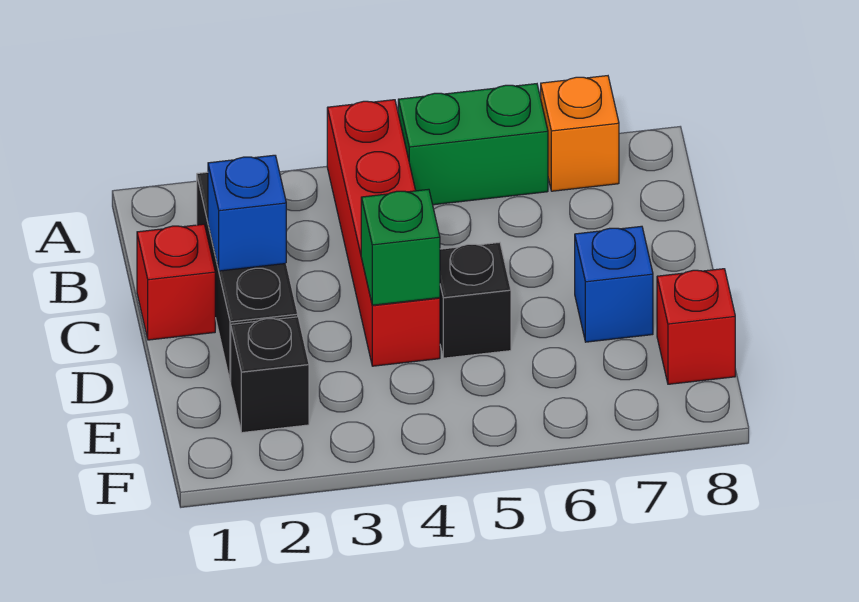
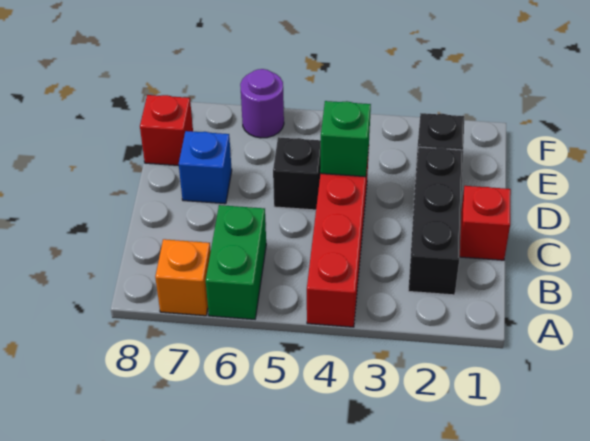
green 1x2 brick [398,84,548,205] -> green 1x2 brick turned to [206,205,266,319]
blue 1x1 brick [208,155,286,271] -> none
none -> purple 1x1 round brick [240,69,284,138]

